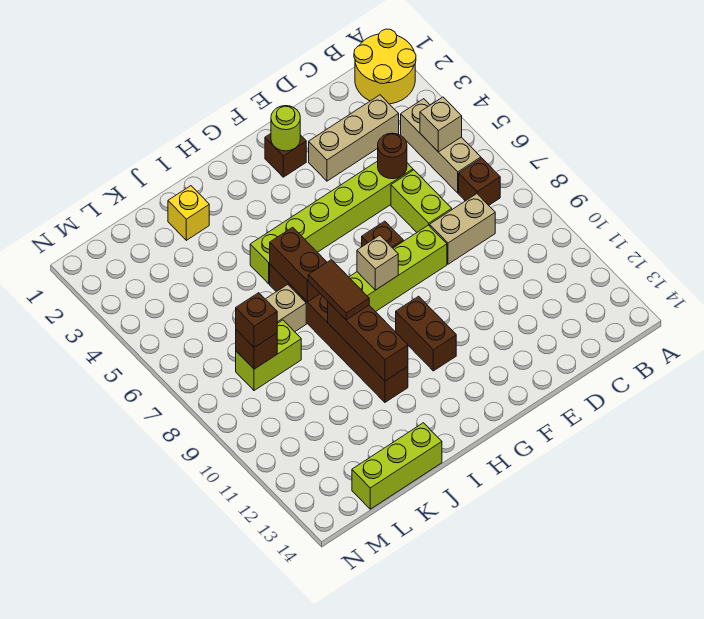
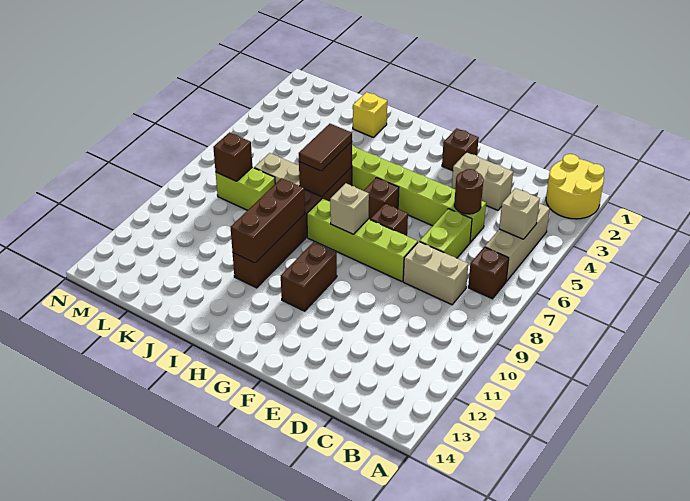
tan 1x3 brick [309,95,399,181] -> tan 1x2 brick [452,152,513,210]
lime 1x1 round brick [271,106,300,151] -> none
brown 1x2 tile [308,260,369,320] -> brown 1x2 tile moved to [299,124,352,171]
lime 1x3 brick [352,423,442,509] -> none
brown 1x1 brick [236,293,277,348] -> brown 1x1 brick moved to [364,178,399,219]

